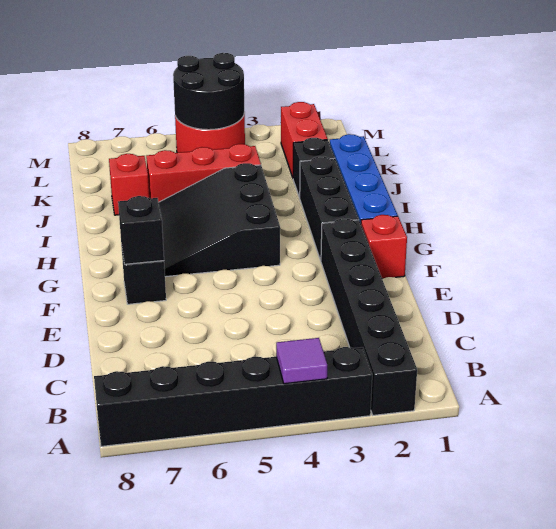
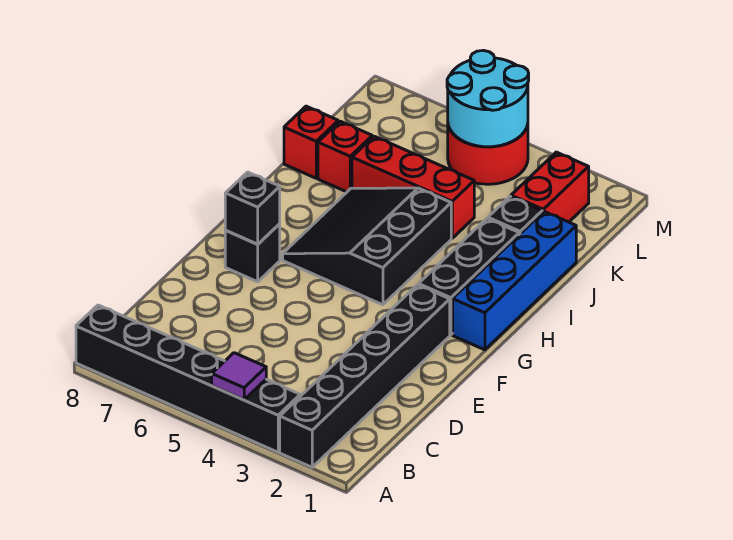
red 1x1 brick [361,215,407,279] -> red 1x1 brick moved to [284,106,338,178]
black 2x2 round brick [173,53,245,130] -> cyan 2x2 round brick [447,50,529,147]

